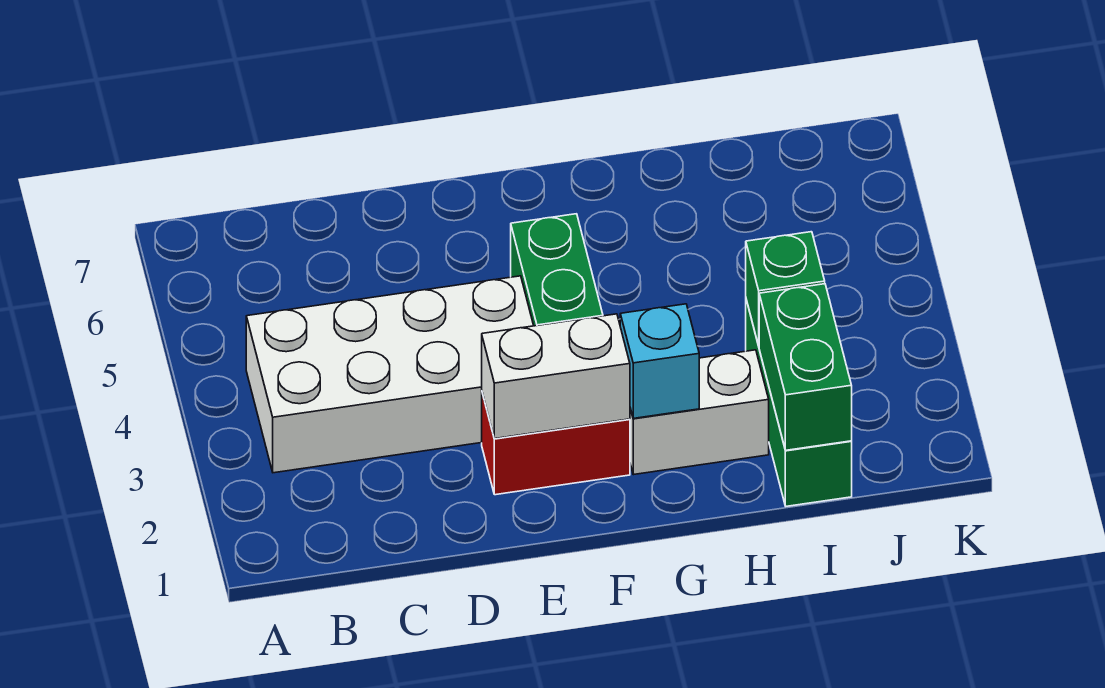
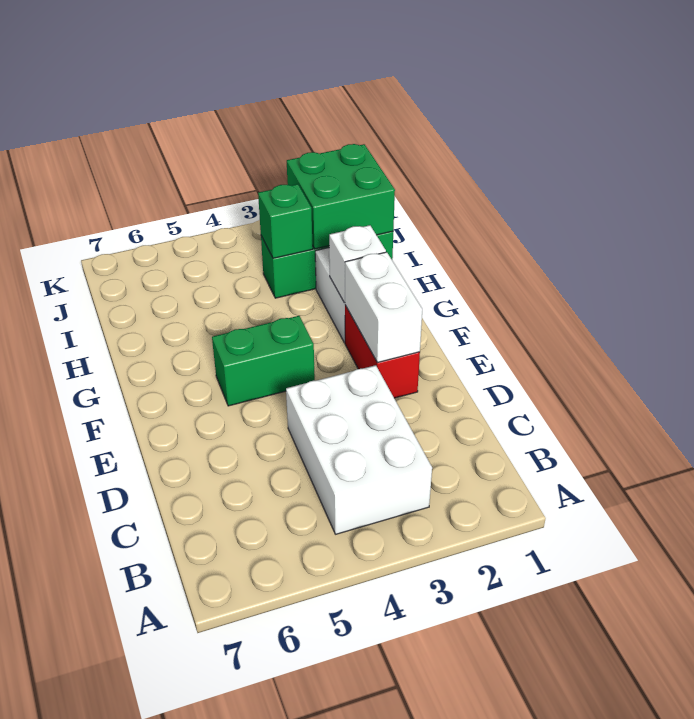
white 2x4 brick [246,276,534,473] -> white 2x3 brick [286,365,432,534]
cyan 1x1 brick [620,304,699,418] -> white 1x1 brick [329,225,386,303]
green 1x2 brick [759,284,852,450] -> green 2x2 brick [287,144,395,249]

